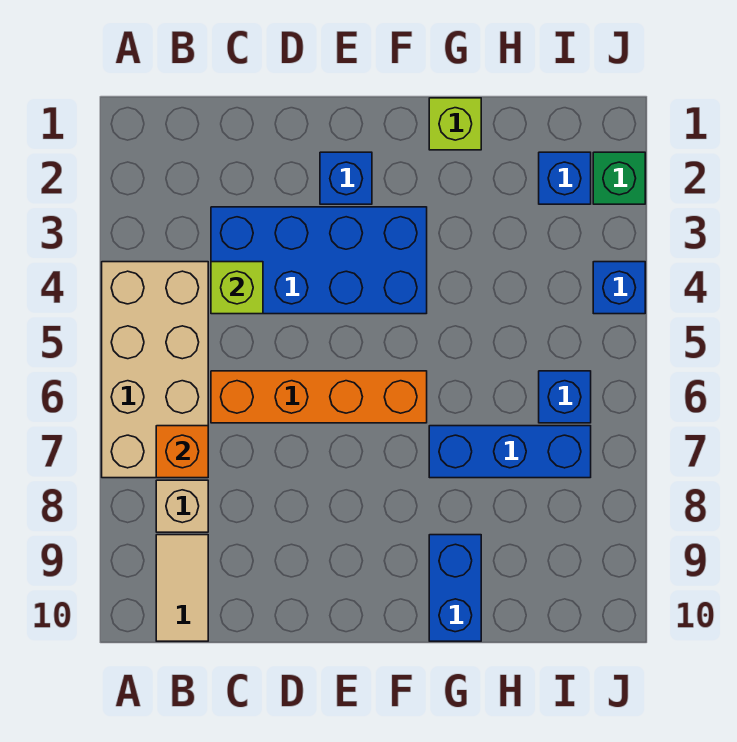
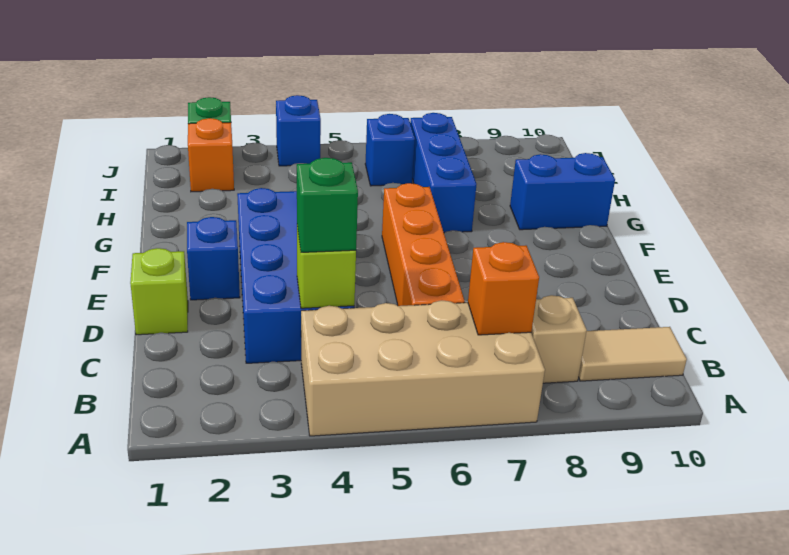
none -> green 1x1 brick [297,158,358,252]
lime 1x1 brick [429,98,481,150] -> lime 1x1 brick moved to [130,248,188,335]
blue 1x1 brick [539,152,591,204] -> orange 1x1 brick [188,118,234,192]

